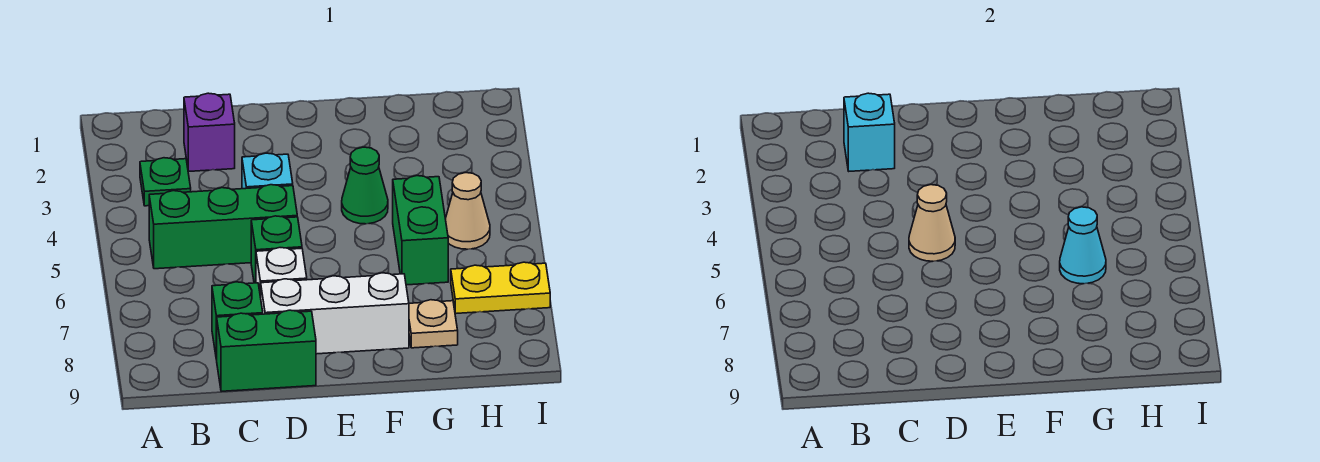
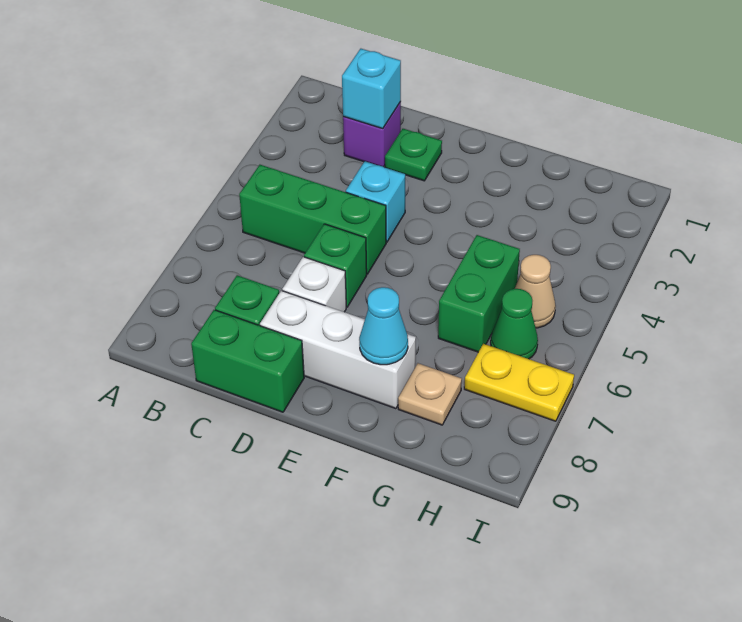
green 1x1 plate [140,158,191,206] -> green 1x1 plate moved to [385,129,442,181]
tan 1x1 cone [909,185,955,261] -> none
green 1x1 cone [342,147,388,224] -> green 1x1 cone moved to [491,289,538,359]
cyan 1x1 cone [1060,207,1106,284] -> cyan 1x1 cone moved to [359,287,408,365]

